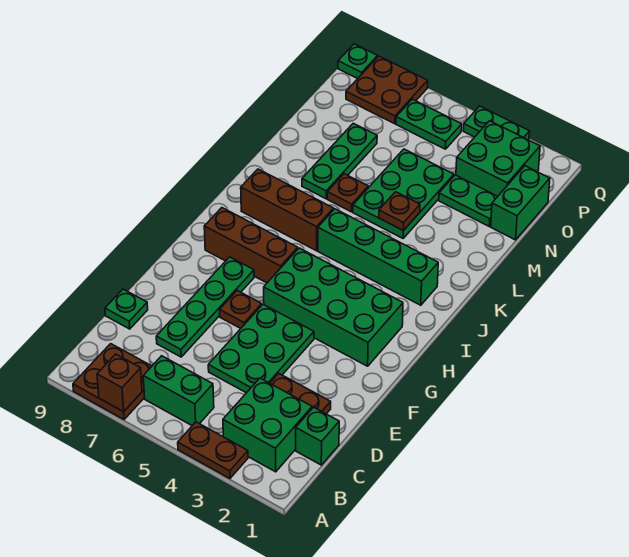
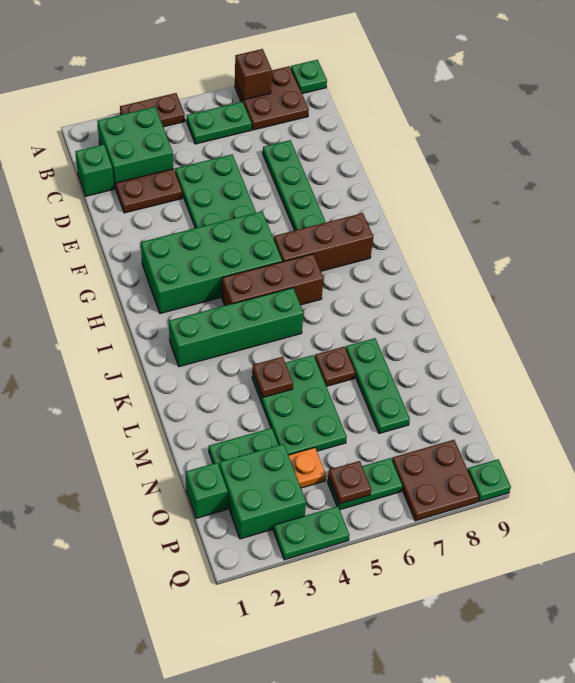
green 1x2 brick [143,356,214,426] -> green 1x2 plate [187,102,252,144]
green 1x1 plate [105,289,148,329] -> green 1x1 plate moved to [291,60,327,94]
brown 1x1 plate [220,291,262,328] -> brown 1x1 plate moved to [328,461,371,504]
brown 1x3 brick [241,169,334,251] -> brown 1x3 brick moved to [222,254,324,306]
green 1x2 brick [491,166,550,240] -> green 1x1 brick [186,463,228,518]
none -> orange 1x1 plate [289,448,326,488]

